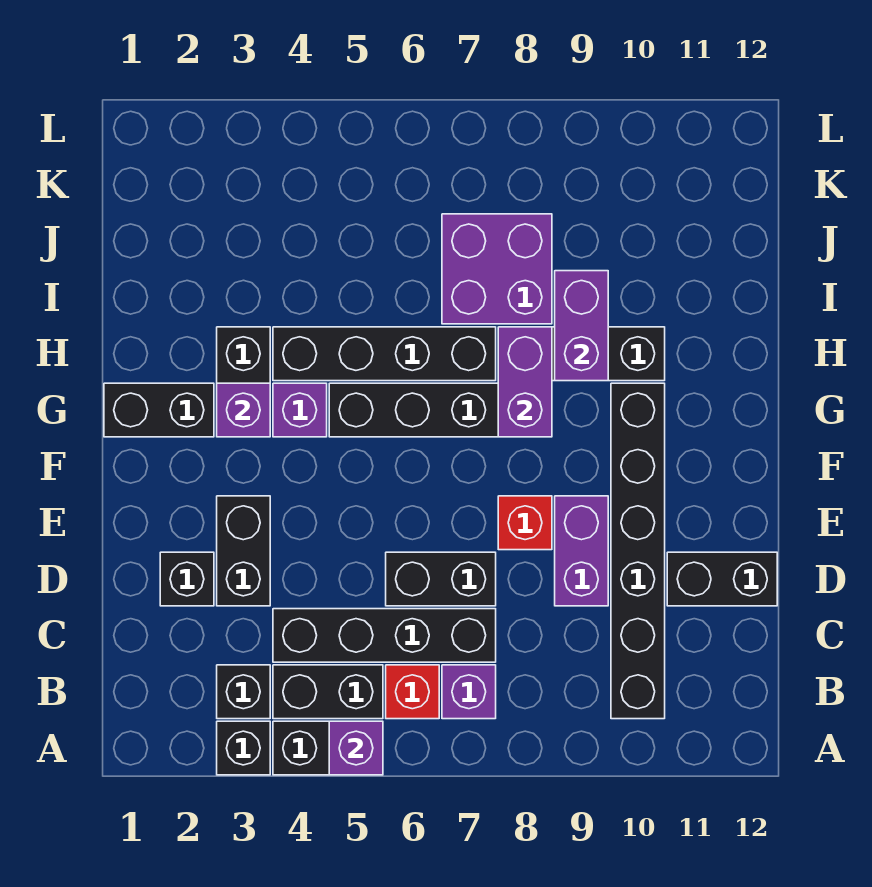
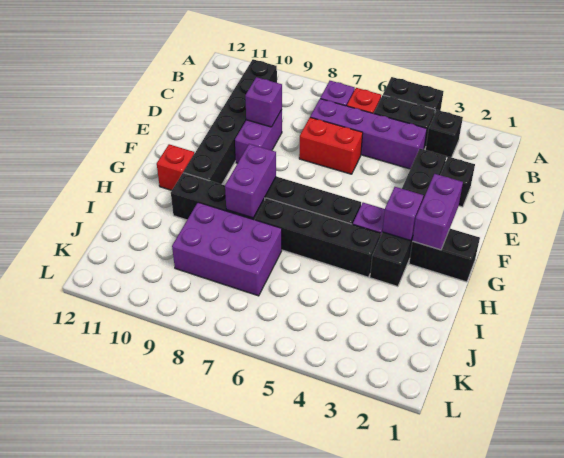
black 1x1 brick [217,721,270,775] -> none
purple 1x1 brick [329,721,383,775] -> purple 1x1 brick moved to [245,77,282,127]
black 1x4 brick [273,609,496,662] -> purple 1x4 brick [310,99,427,169]
black 1x2 brick [386,552,496,606] -> red 1x2 brick [299,117,363,174]
black 1x2 brick [667,552,777,606] -> none
red 1x1 brick [498,496,552,550] -> red 1x1 brick moved to [157,144,194,190]
purple 1x2 brick [555,271,608,381] -> purple 1x2 brick moved to [412,174,463,250]
purple 2x2 brick [442,214,552,324] -> purple 2x3 brick [172,202,282,296]

